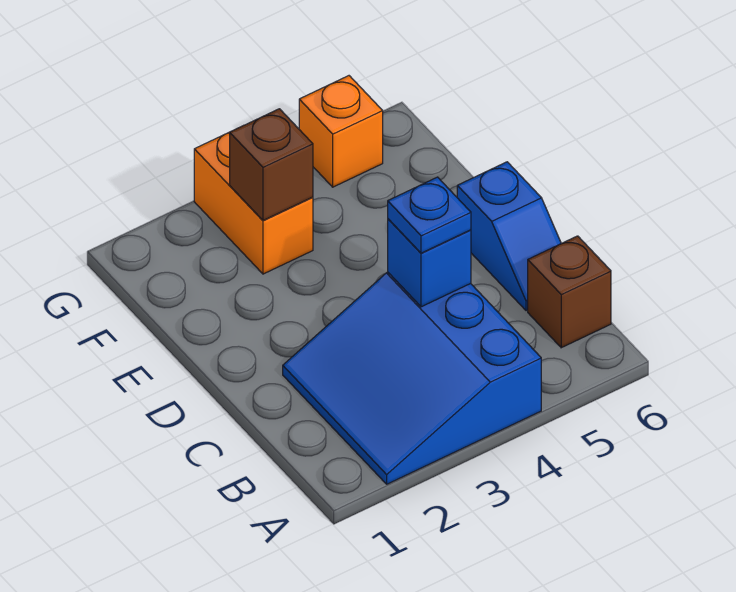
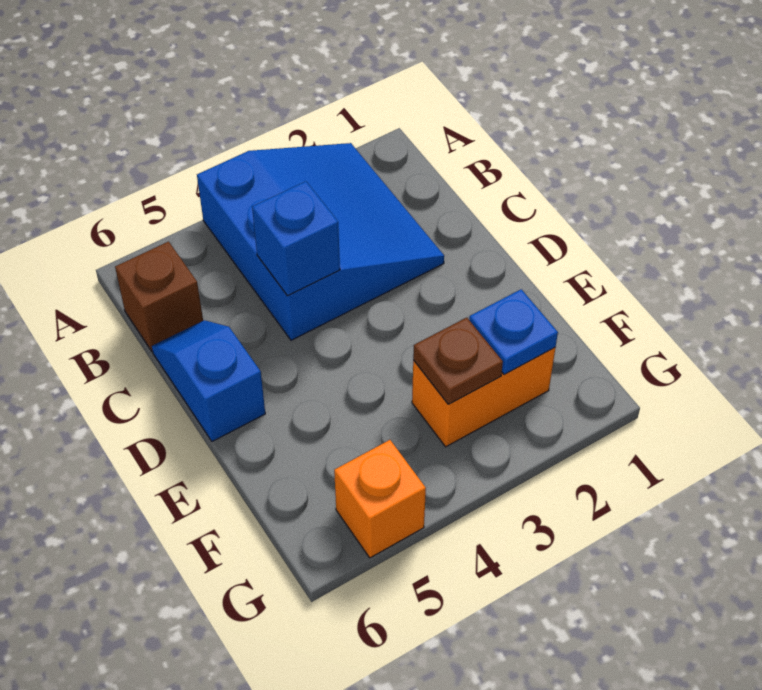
blue 1x1 plate [388,177,471,253] -> blue 1x1 plate moved to [469,289,558,374]
orange 1x2 brick [194,132,313,274] -> orange 1x2 brick turned to [412,348,555,447]
brown 1x1 brick [230,109,313,220] -> brown 1x1 plate [413,317,503,404]

